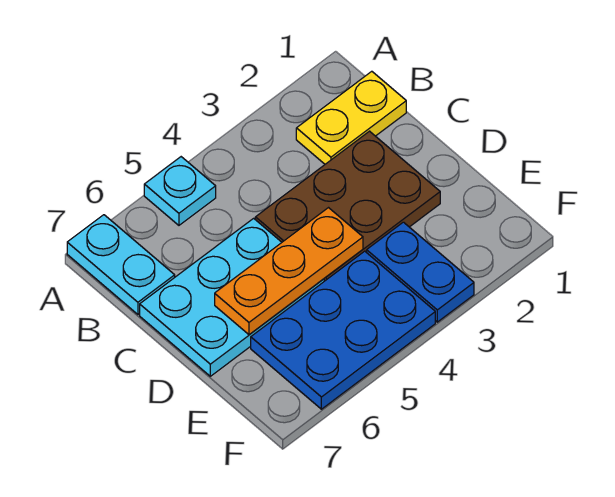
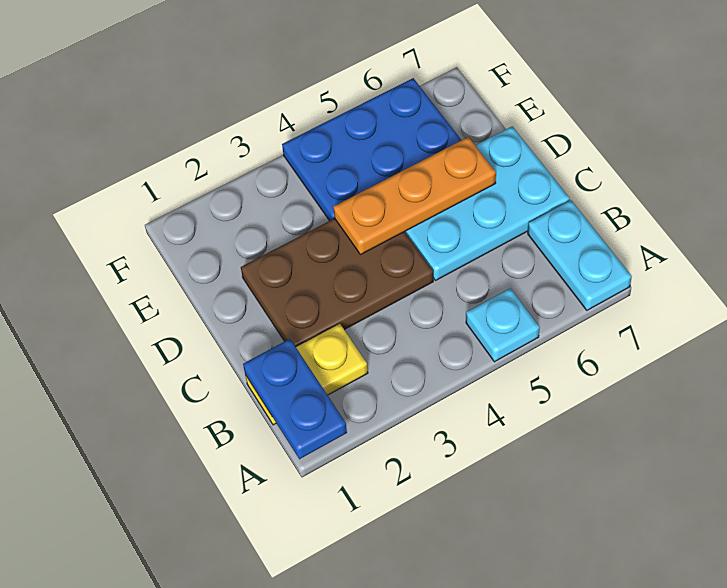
blue 1x2 plate [367,222,474,322] -> blue 1x2 plate moved to [243,339,347,459]

